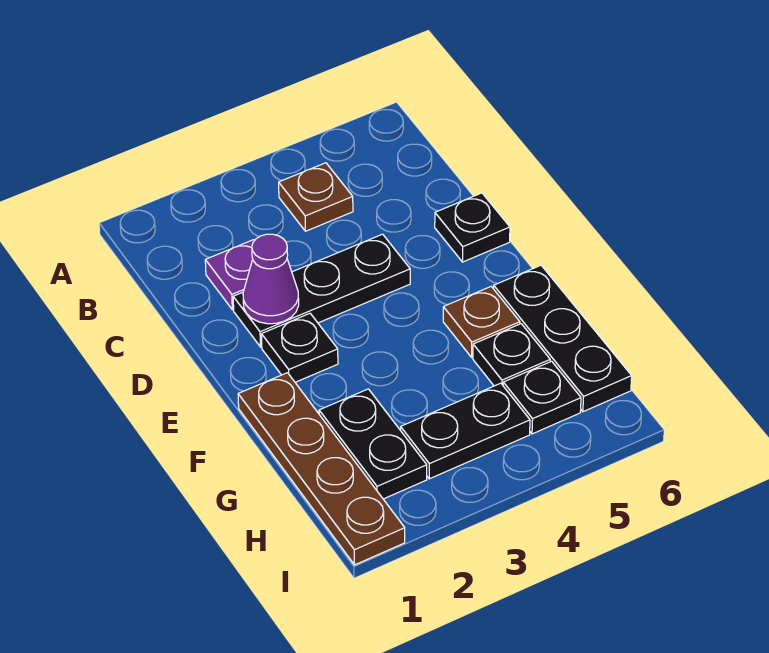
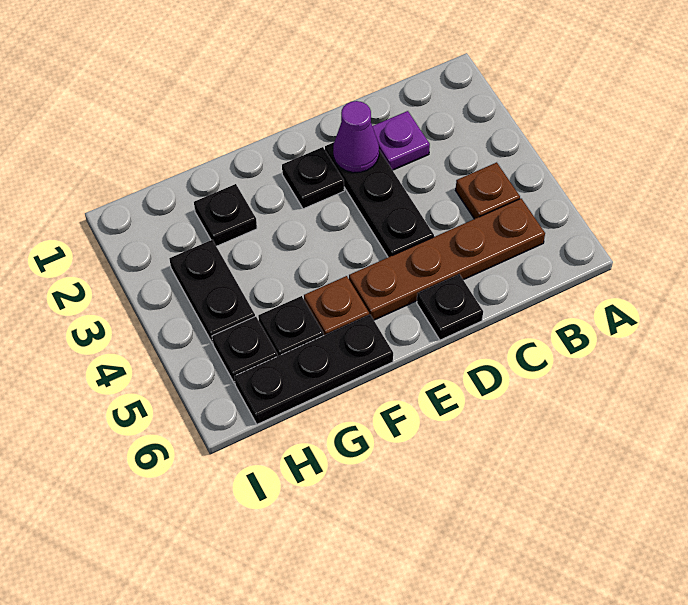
brown 1x4 plate [238,373,405,565] -> brown 1x4 plate moved to [349,199,545,320]
black 1x2 plate [319,389,427,499] -> black 1x1 plate [194,184,257,246]

